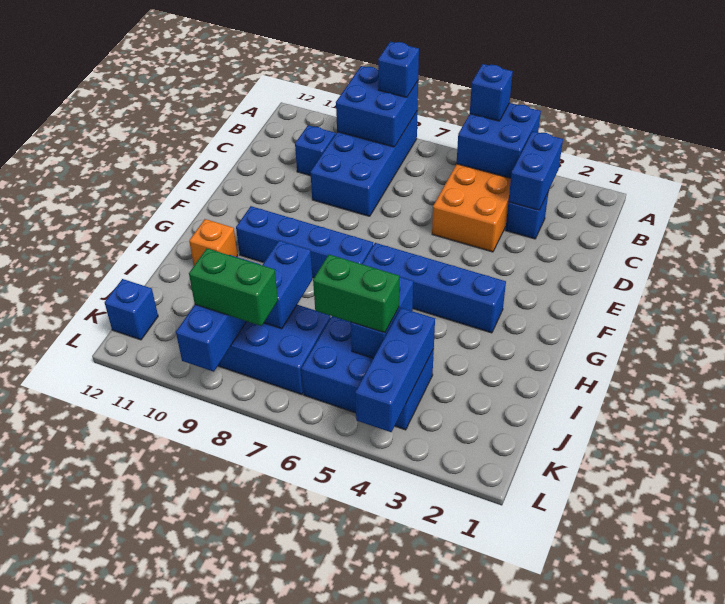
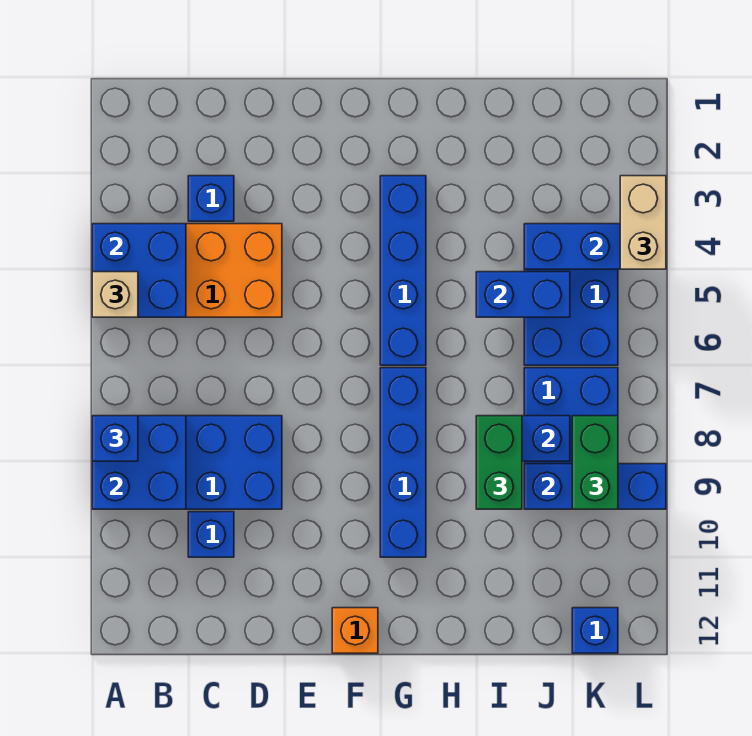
blue 1x1 brick [470,64,513,121] -> tan 1x1 brick [92,272,138,317]
blue 1x2 brick [508,131,563,210] -> none
orange 1x1 brick [189,219,238,265] -> orange 1x1 brick moved to [332,608,378,653]
green 1x2 brick [313,255,400,333] -> green 1x2 brick moved to [476,416,522,509]
none -> tan 1x2 brick [620,176,666,269]

